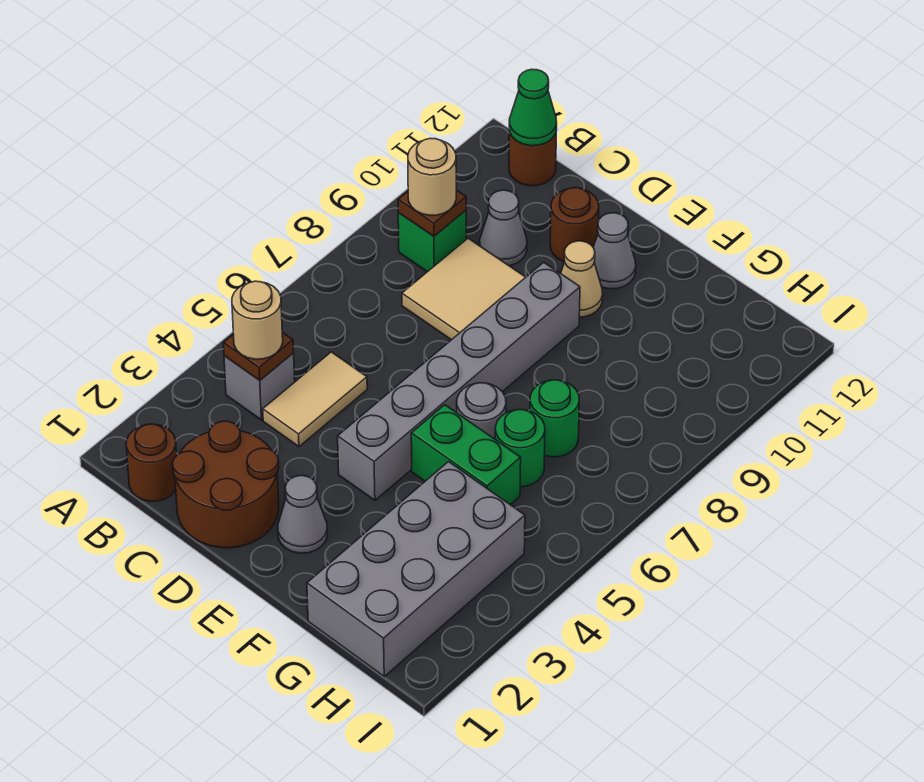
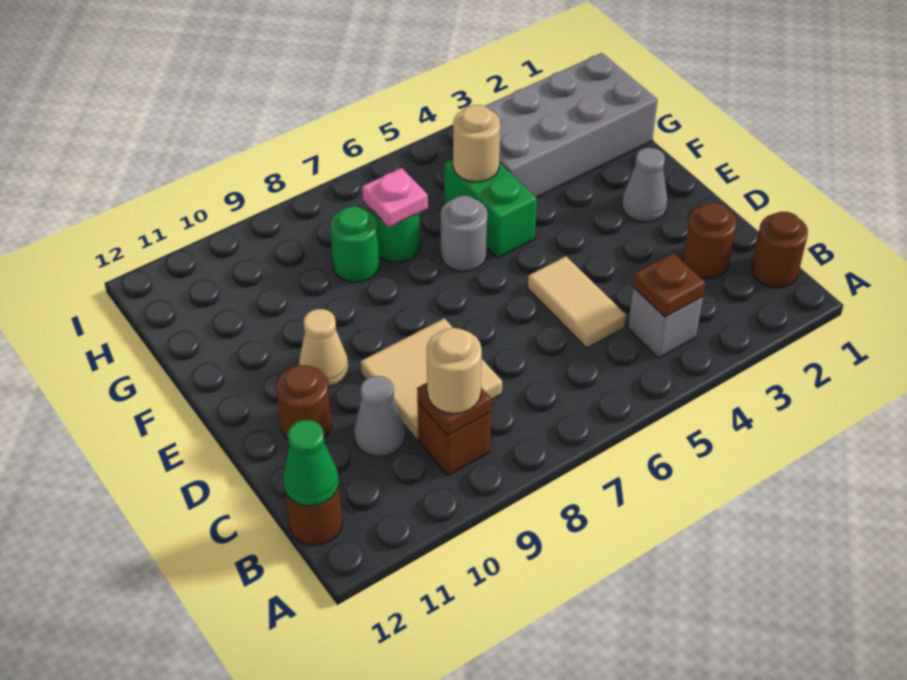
tan 1x1 round brick [232,281,283,359] -> tan 1x1 round brick moved to [453,105,500,182]
green 1x1 brick [398,210,466,272] -> brown 1x1 brick [418,403,491,476]
brown 2x2 round brick [173,421,279,548] -> brown 1x1 round brick [683,203,737,279]
tan 1x2 tile [263,352,367,447] -> tan 1x2 tile turned to [528,256,626,348]
grey 1x6 brick [338,262,580,500] -> none
grey 1x1 cone [593,213,636,289] -> none
green 1x1 round brick [495,410,545,487] -> green 1x1 round brick moved to [330,206,379,282]
none -> pink 1x1 plate [362,168,428,227]

